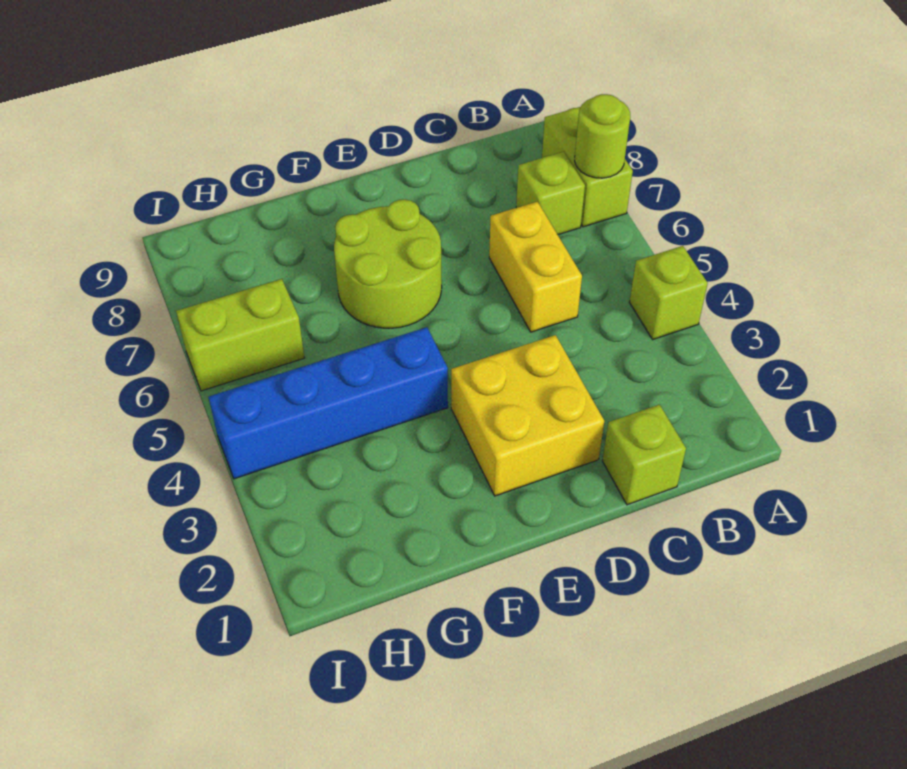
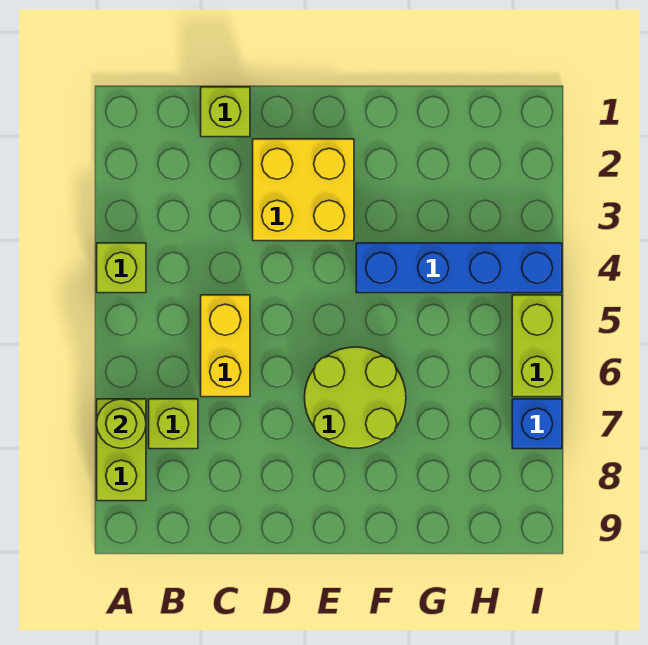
lime 1x2 brick [176,279,304,391] -> lime 1x2 brick turned to [512,295,562,397]
none -> blue 1x1 brick [512,399,562,449]

